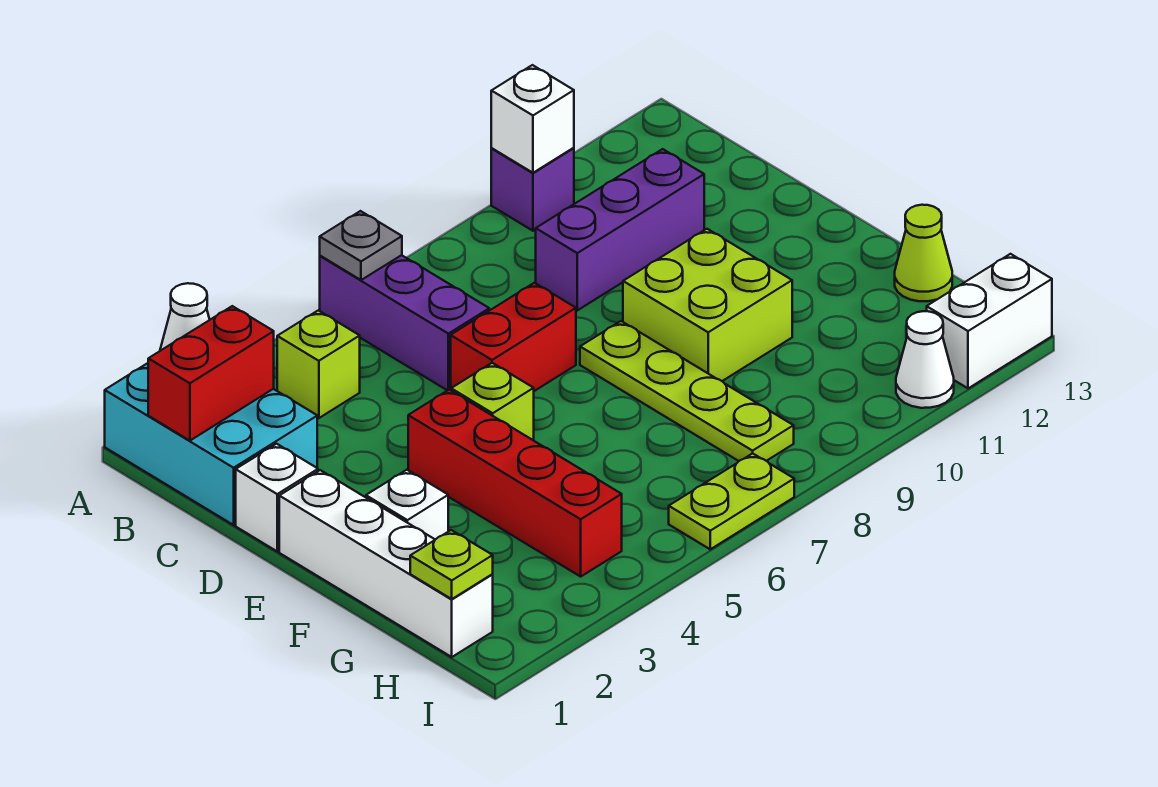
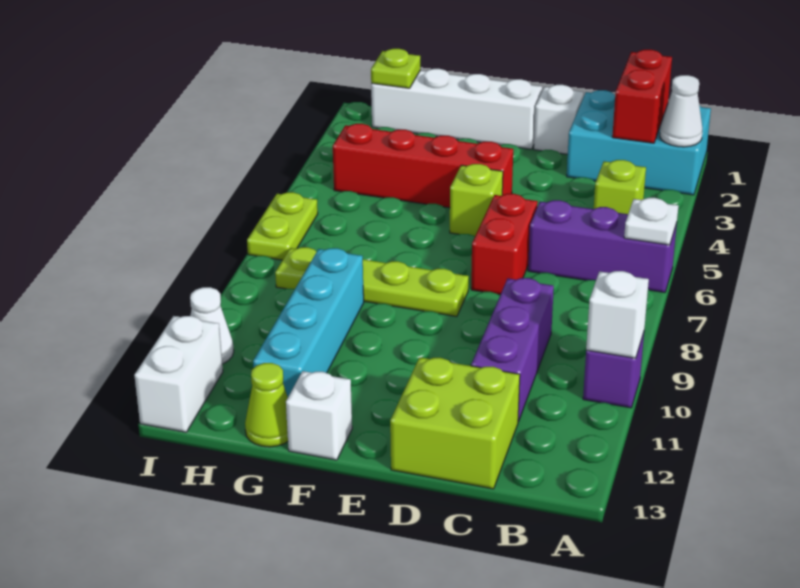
grey 1x1 plate [320,211,402,280] -> white 1x1 plate [624,198,678,245]
lime 2x2 brick [623,229,792,381] -> lime 2x2 brick moved to [390,357,520,489]
white 1x1 brick [366,470,448,540] -> white 1x1 brick moved to [286,371,352,460]
none -> cyan 1x4 brick [253,248,364,397]

